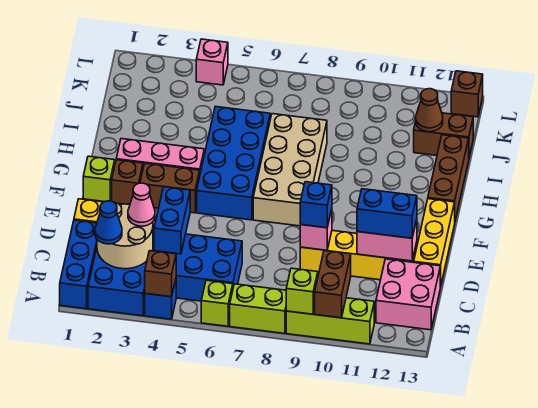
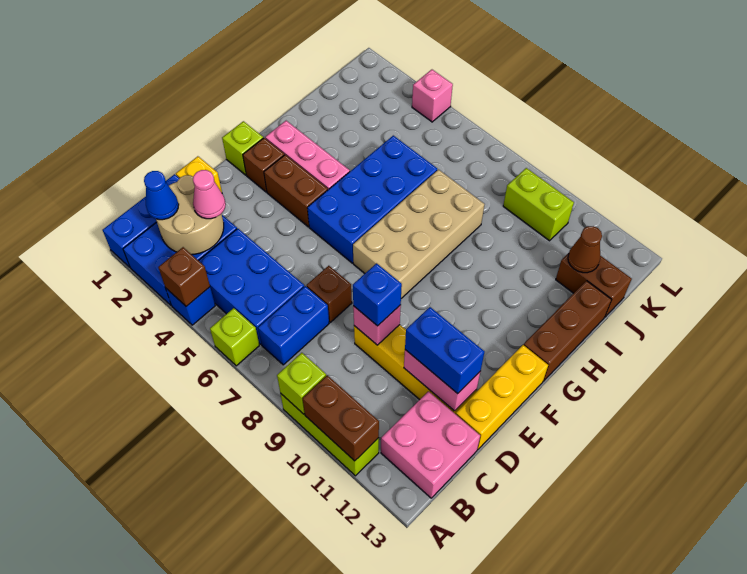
lime 1x2 brick [230,284,286,333] -> lime 1x2 brick moved to [503,168,574,241]
brown 1x2 brick [315,250,351,318] -> brown 1x2 brick turned to [303,375,379,461]
blue 1x2 brick [154,187,190,254] -> blue 1x2 brick moved to [258,286,329,365]
brown 1x1 brick [451,71,483,117] -> brown 1x1 brick moved to [307,266,352,322]

